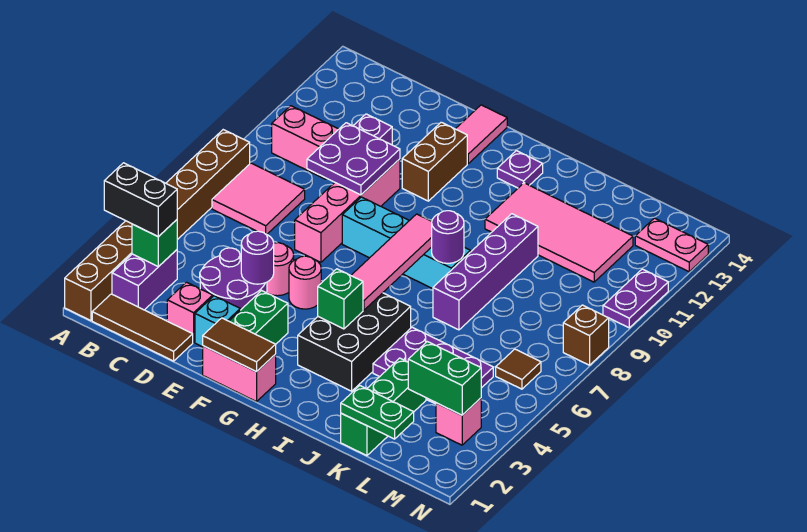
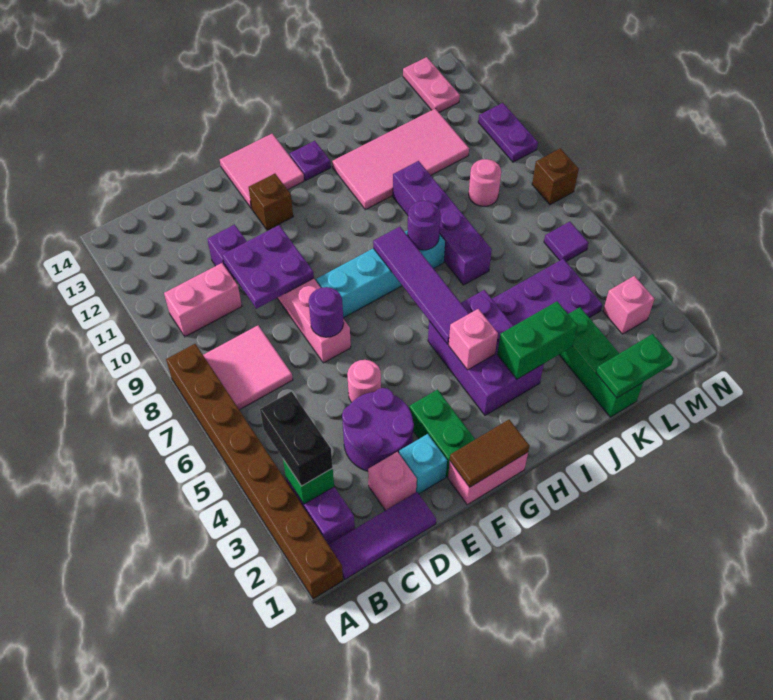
black 1x2 brick [104,163,177,237] -> black 1x2 brick turned to [260,392,333,486]
brown 1x3 tile [92,294,193,361] -> purple 1x3 tile [329,492,436,579]
purple 1x1 round brick [241,231,274,284] -> purple 1x1 round brick moved to [309,287,344,337]
pink 1x1 round brick [289,256,321,309] -> pink 1x1 round brick moved to [469,159,501,206]
brown 1x2 brick [402,122,467,201] -> brown 1x1 brick [249,174,293,230]
pink 1x2 tile [456,105,507,163] -> pink 2x2 tile [220,134,304,208]
black 2x3 brick [298,293,411,391] -> purple 2x3 brick [428,290,544,415]
green 1x1 brick [318,269,363,329] -> pink 1x1 brick [449,309,498,370]
pink 1x4 tile [351,214,432,310] -> purple 1x4 tile [373,227,469,344]
green 1x2 brick [408,342,481,415] -> green 1x2 brick moved to [497,301,578,379]
brown 1x1 tile [496,349,541,389] -> purple 1x1 tile [544,222,589,261]
pink 1x2 plate [635,218,708,272] -> pink 1x2 plate turned to [403,57,460,112]

